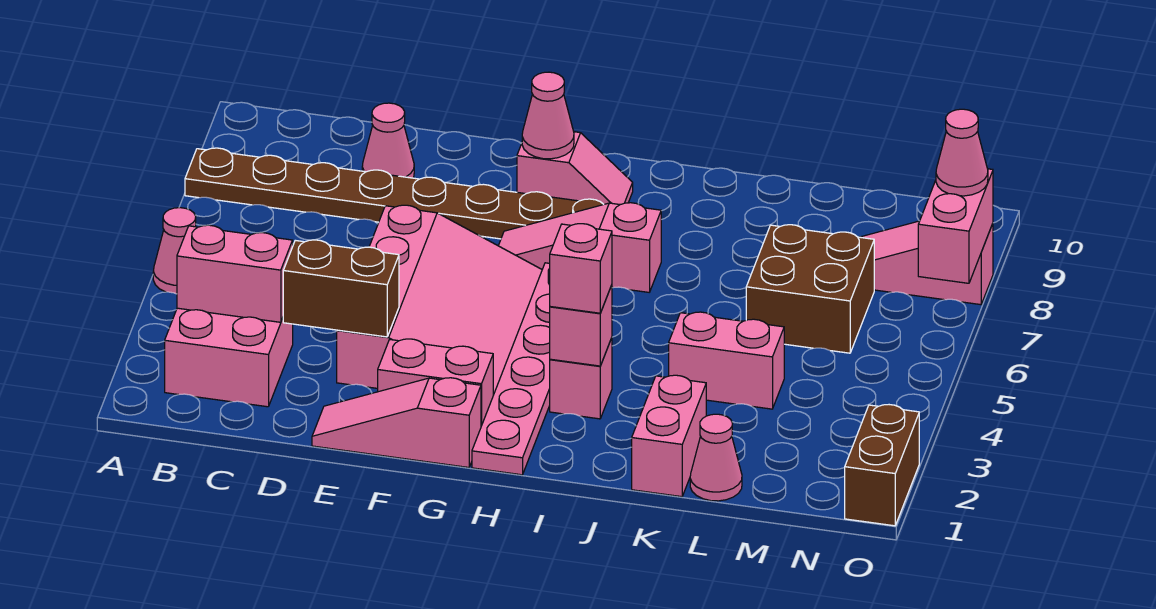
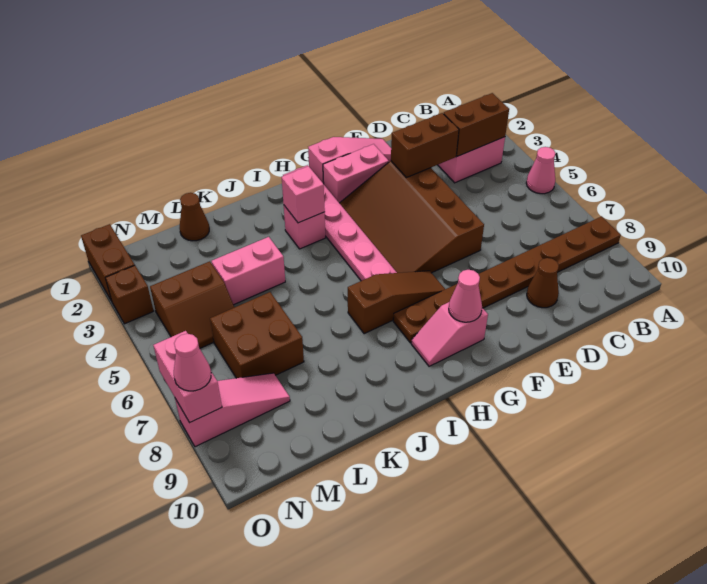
pink 1x2 brick [177,225,293,322] -> brown 1x2 brick [444,93,509,156]
pink 1x1 cone [362,103,414,178] -> brown 1x1 cone [527,258,559,308]
pink 3x4 slope [337,205,542,394] -> brown 3x4 slope [340,161,484,273]
pink 1x3 slope [499,203,661,292] -> brown 1x3 slope [348,271,445,334]
pink 1x1 brick [550,224,612,313] -> none
pink 1x2 brick [632,375,706,497] -> none
pink 1x1 cone [690,414,742,501] -> brown 1x1 cone [180,193,209,241]
none -> brown 2x2 slope [150,261,234,348]
none -> brown 1x1 brick [106,265,153,324]

